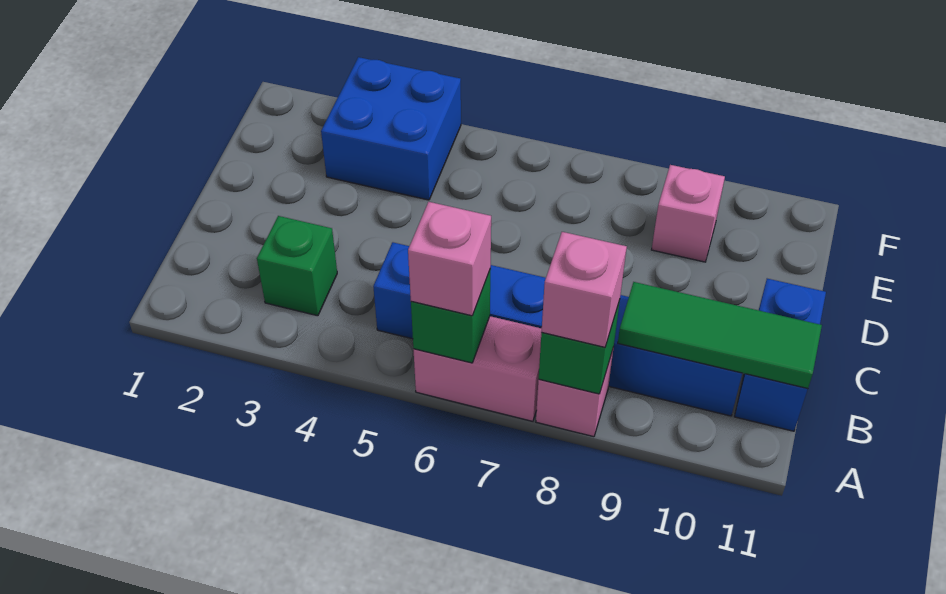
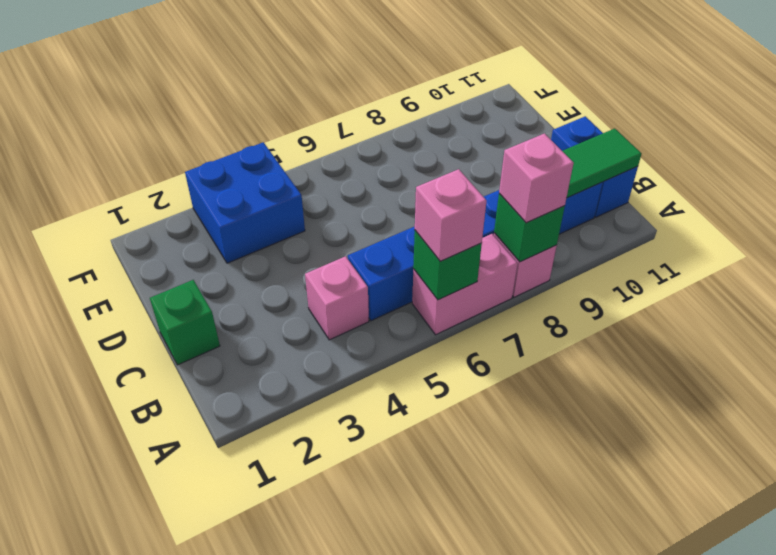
green 1x1 brick [257,216,337,316] -> green 1x1 brick moved to [150,280,220,365]
pink 1x1 brick [652,165,725,262] -> pink 1x1 brick moved to [305,256,369,340]

